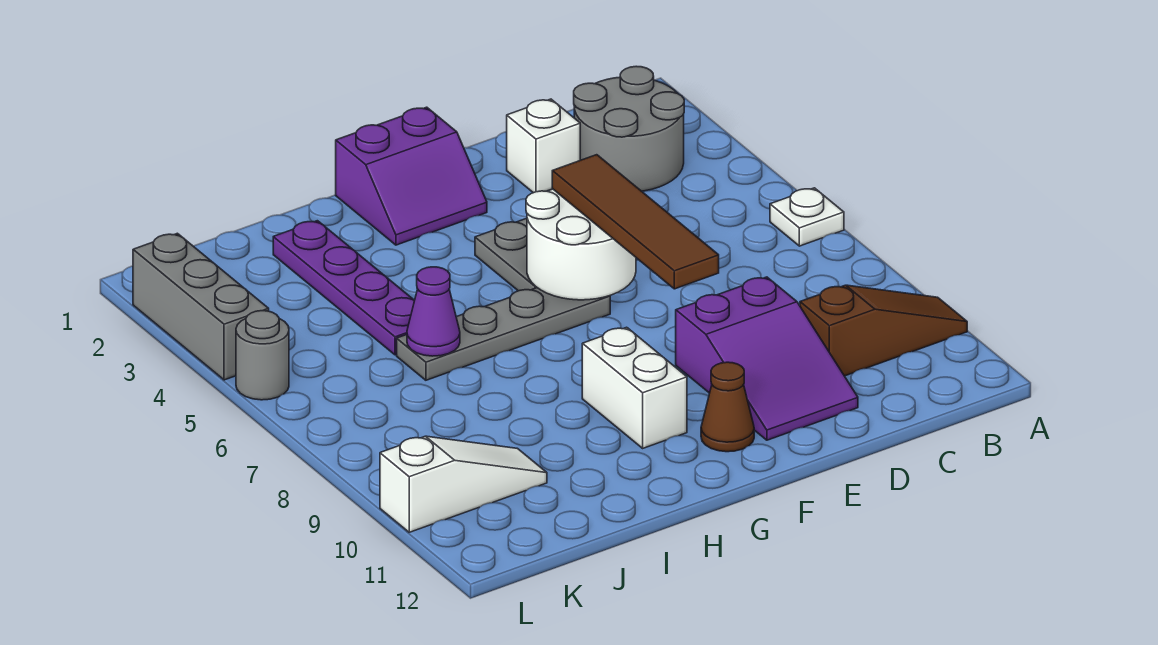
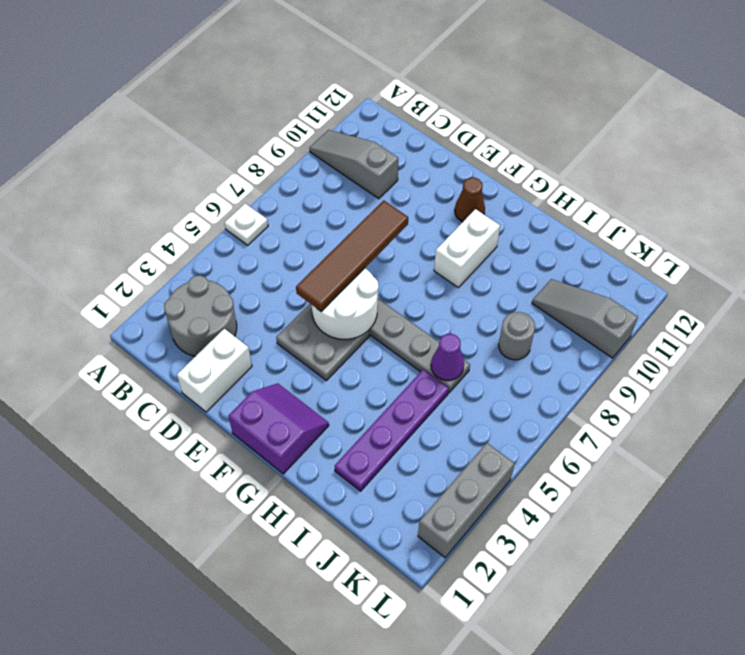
brown 1x3 slope [800,285,967,376] -> grey 1x3 slope [309,130,398,199]
white 1x1 brick [507,99,580,193] -> white 1x2 brick [177,329,252,412]
purple 2x3 slope [676,277,858,440] -> none
white 1x3 slope [380,436,547,532] -> grey 1x3 slope [532,279,638,358]
grey 1x1 round brick [236,311,289,400] -> grey 1x1 round brick moved to [499,312,535,360]

